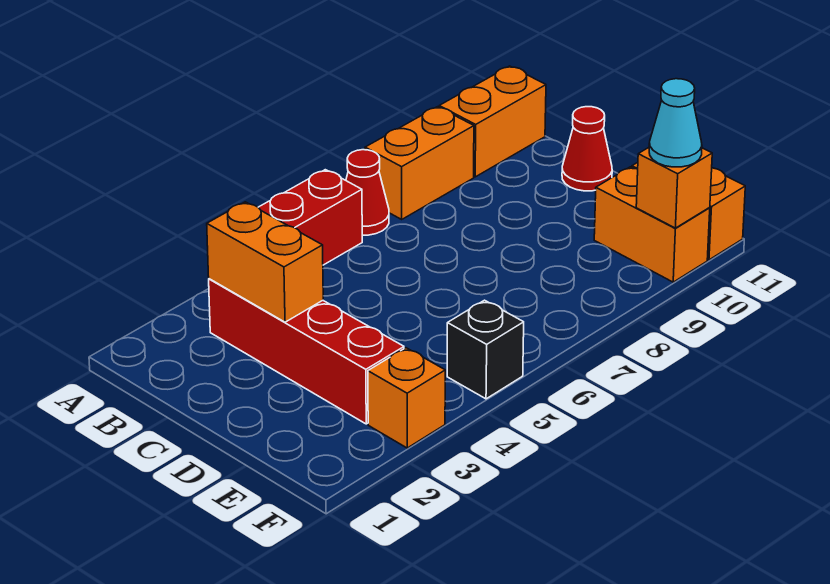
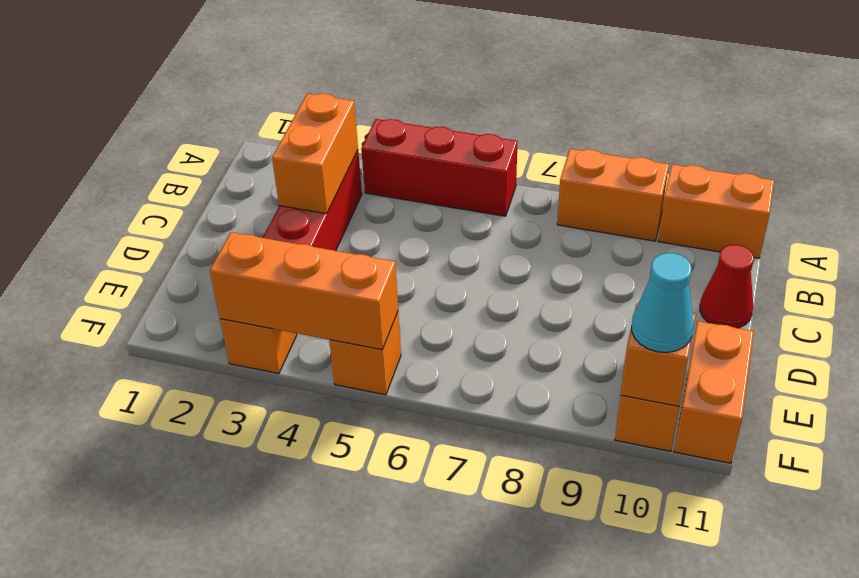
red 1x1 cone [346,150,389,235] -> none
none -> orange 1x3 brick [210,232,398,350]
black 1x1 brick [447,300,524,399] -> orange 1x1 brick [329,312,401,395]

